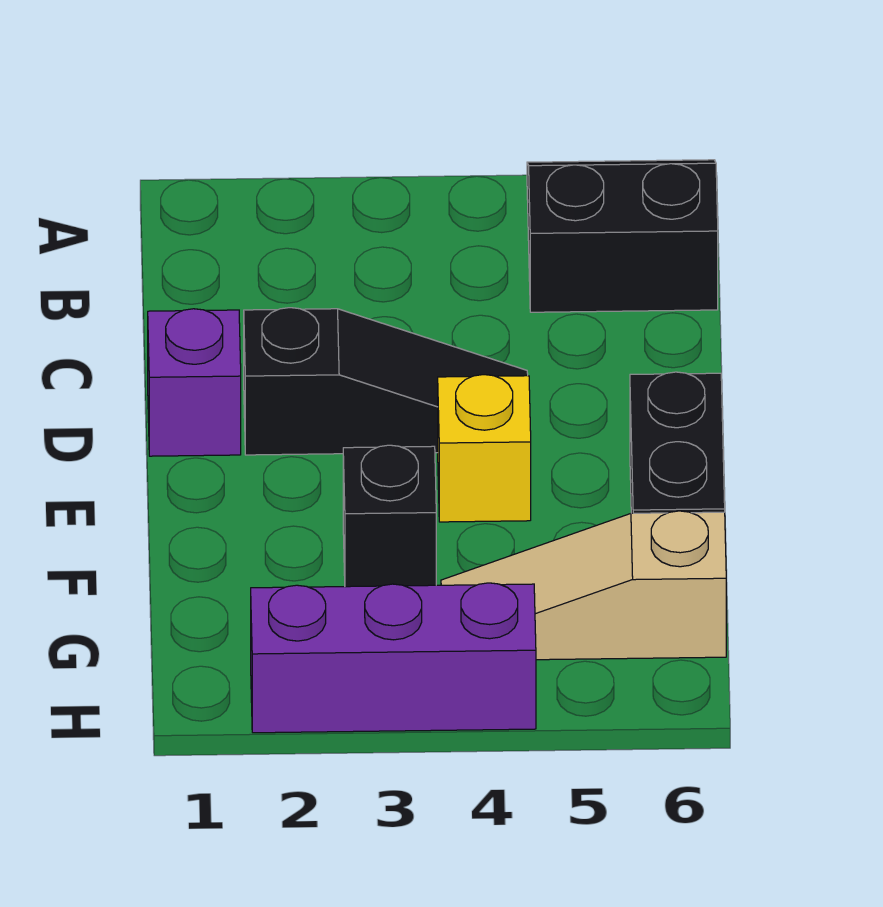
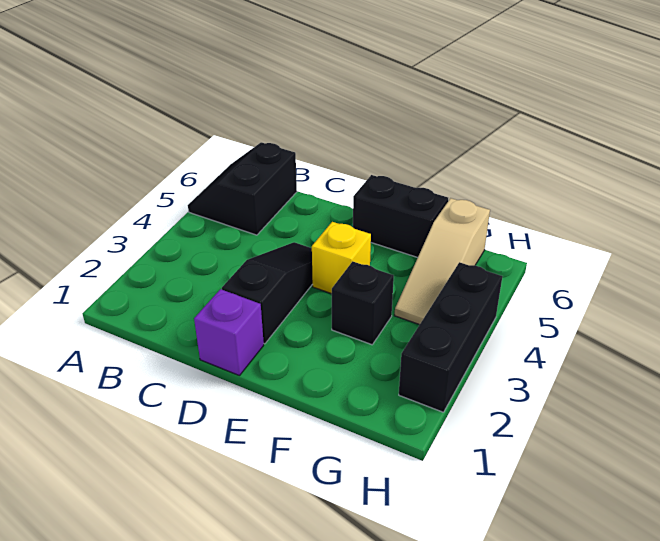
purple 1x3 brick [251,583,536,733] -> black 1x3 brick [399,262,502,412]

